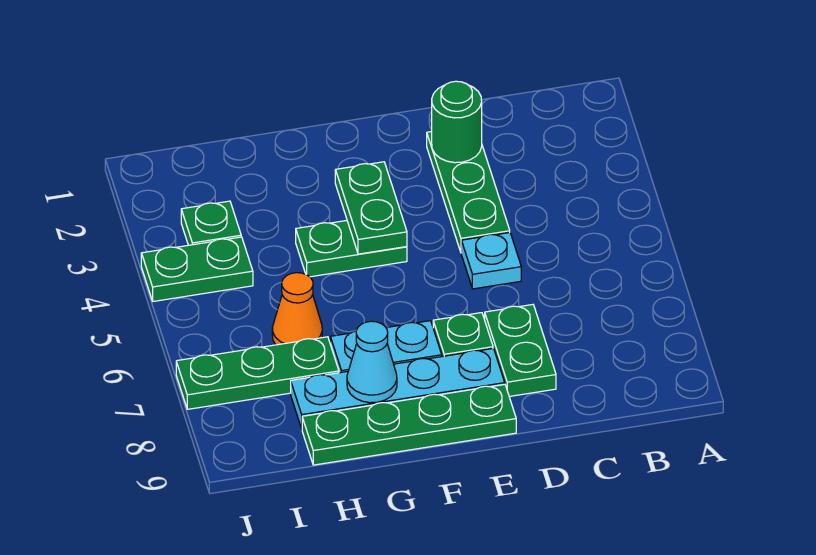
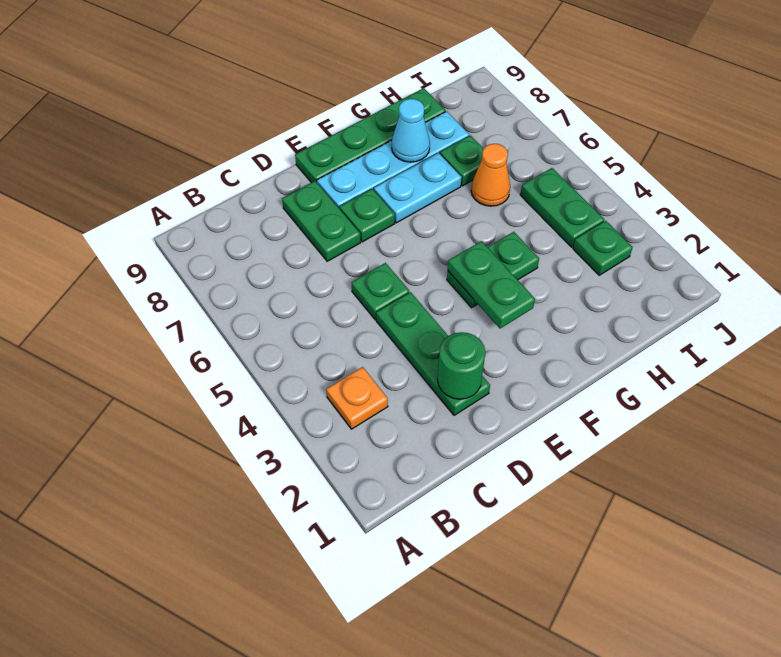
none -> orange 1x1 plate [326,367,388,429]
cyan 1x1 plate [461,233,521,289] -> green 1x1 plate [352,263,409,320]
green 1x3 plate [176,337,339,409] -> green 1x1 plate [440,136,483,186]
green 1x2 plate [141,237,253,301] -> green 1x2 plate turned to [520,168,604,247]

